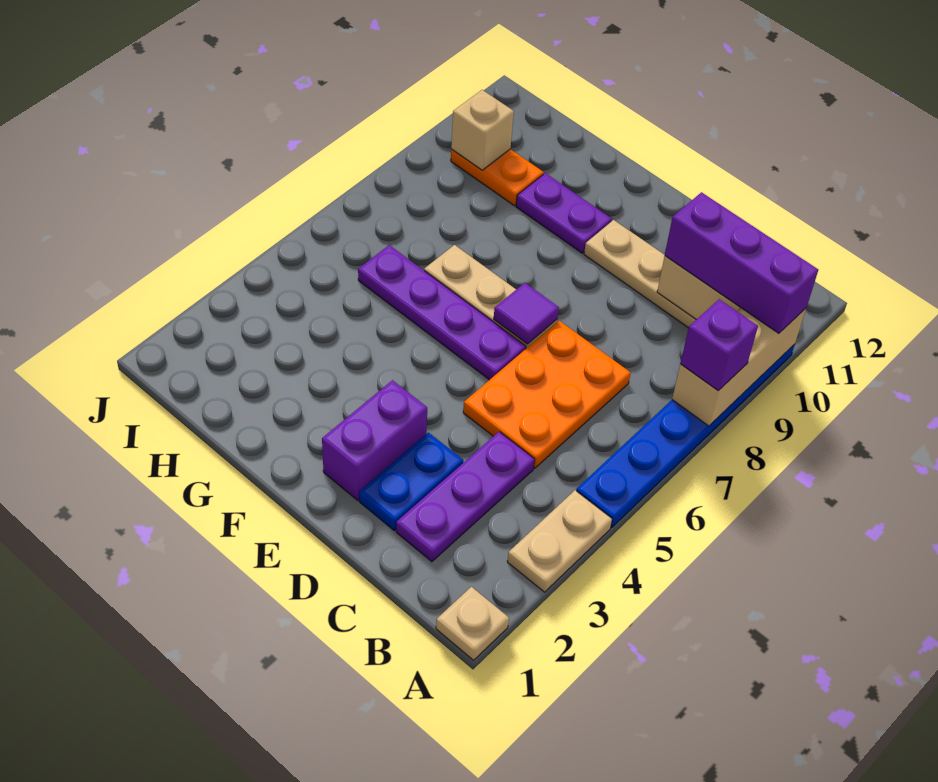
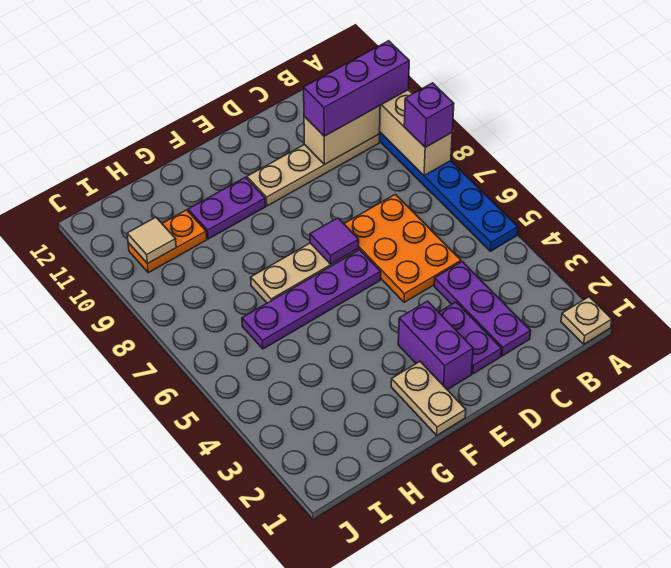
tan 1x2 plate [507,490,612,592] -> tan 1x2 plate moved to [391,362,466,435]
blue 1x2 plate [359,432,463,531] -> purple 1x2 plate [439,302,501,374]
tan 1x1 brick [451,90,514,170] -> tan 1x1 tile [127,217,176,264]

